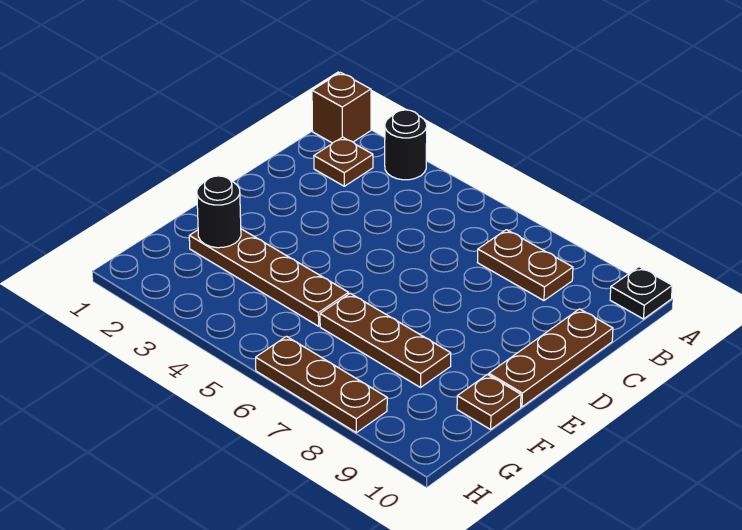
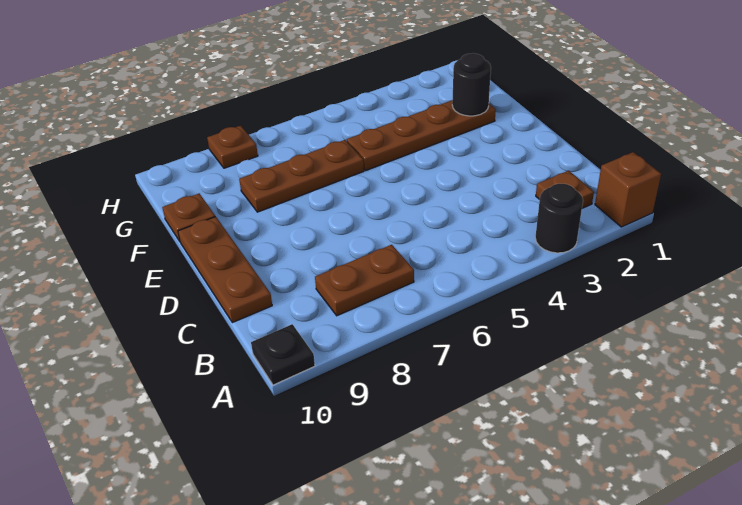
brown 1x3 plate [256,336,387,433] -> brown 1x1 plate [207,126,258,168]

